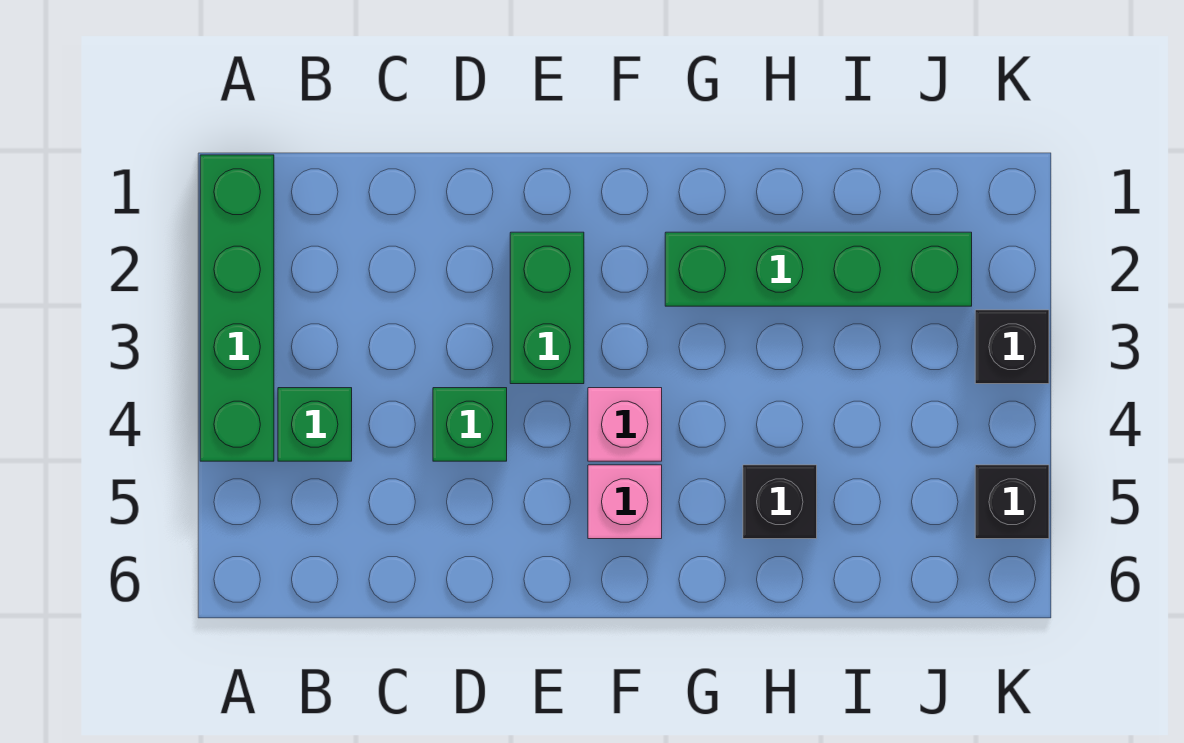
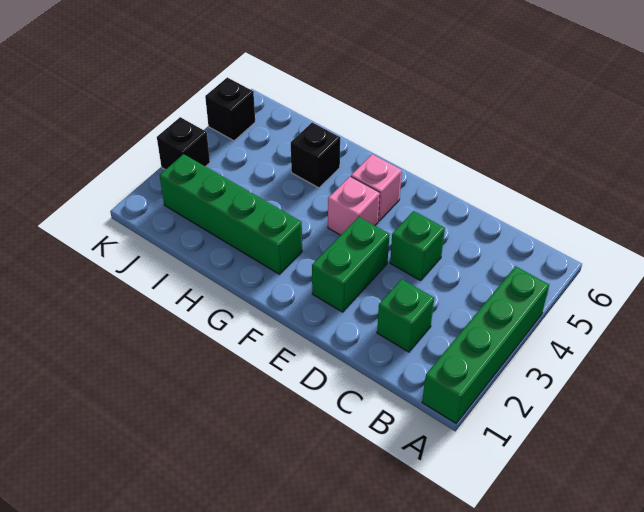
green 1x1 brick [278,388,352,461] -> green 1x1 brick moved to [377,279,434,352]

